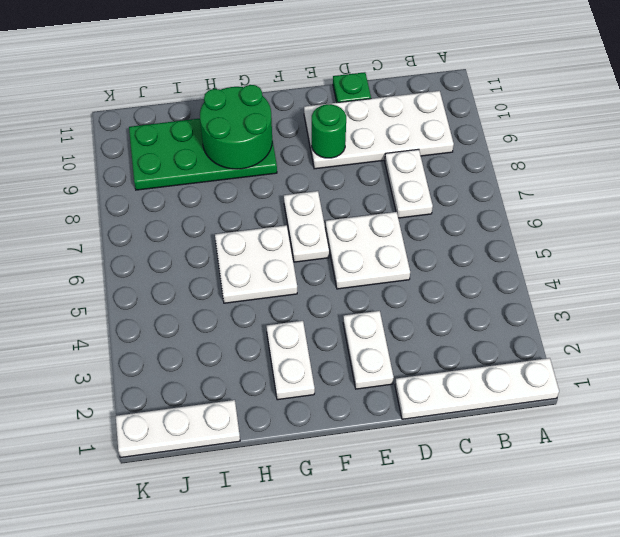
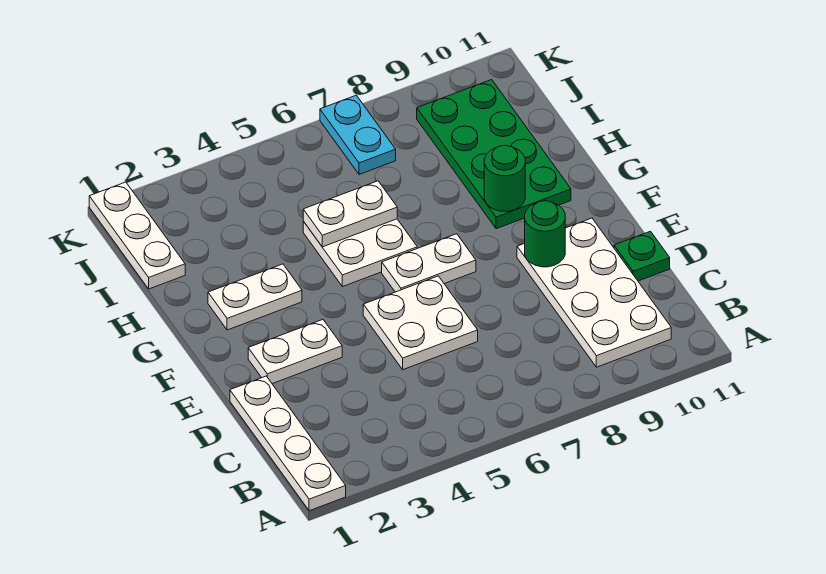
white 1x2 plate [385,149,433,218] -> white 1x2 plate moved to [303,181,397,247]
green 2x2 round brick [200,85,272,169] -> green 1x1 round brick [484,145,525,211]
none -> cyan 1x2 plate [320,95,396,174]

